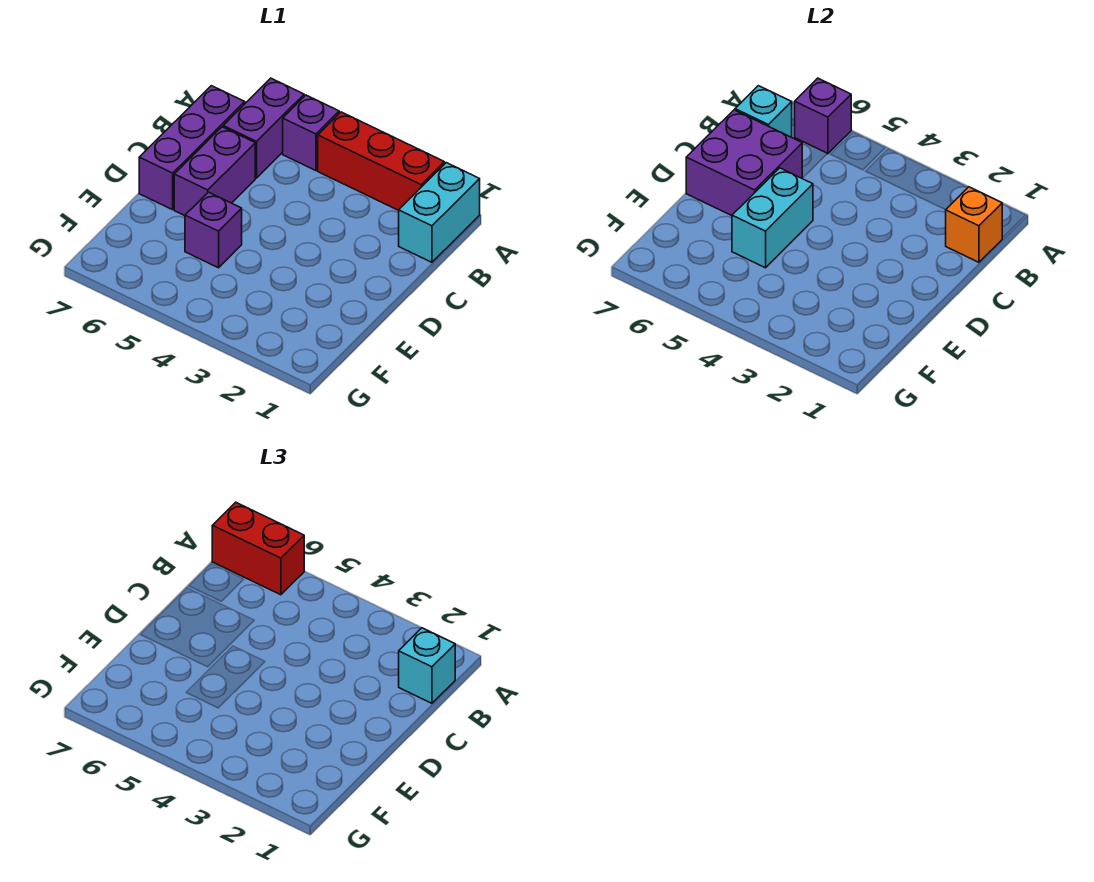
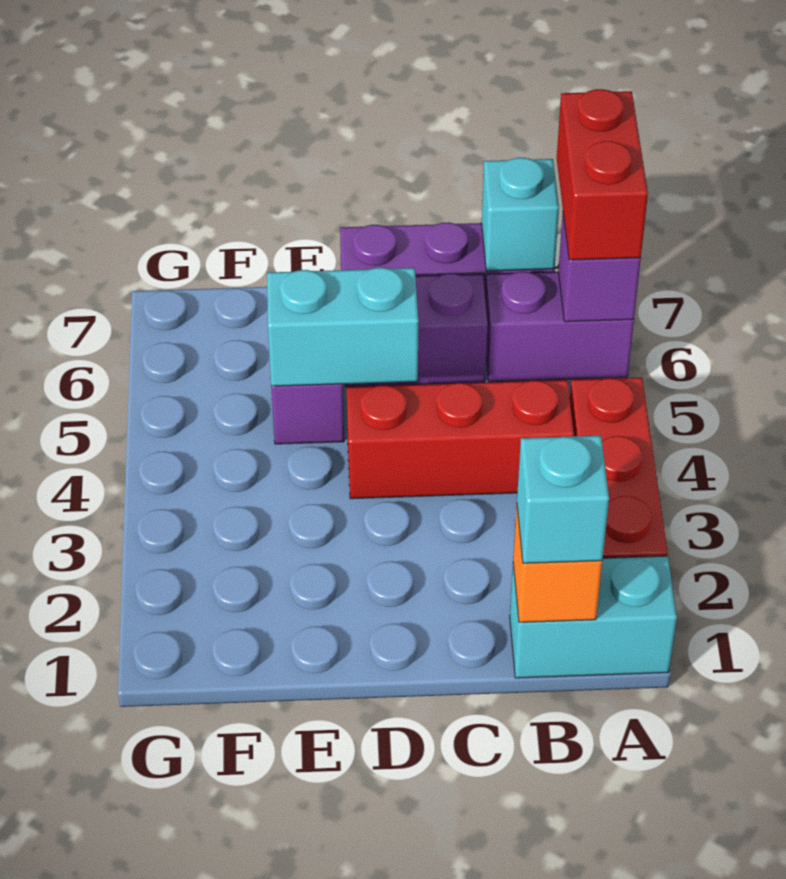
purple 1x1 brick [283,95,339,171] -> none
none -> red 1x3 brick [347,380,574,499]
purple 2x2 brick [686,110,802,216] -> none

